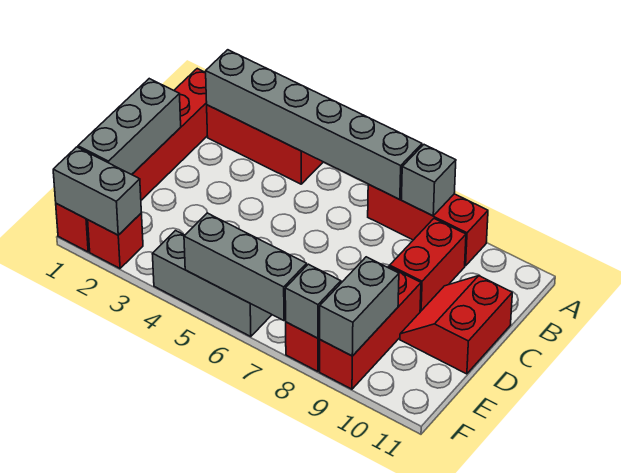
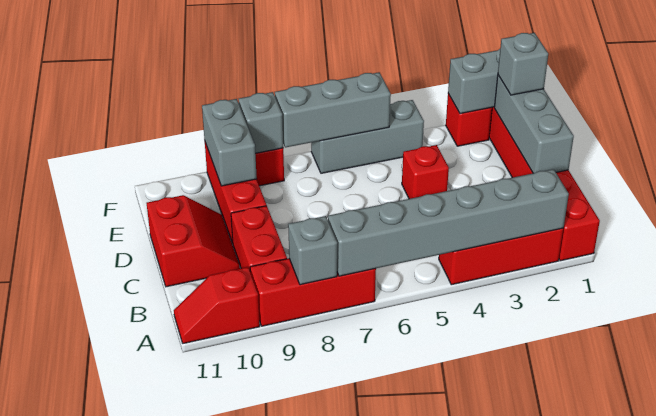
none -> red 1x2 slope [174,267,260,344]
none -> red 1x1 brick [402,145,449,199]
none -> grey 1x1 brick [498,33,548,95]

